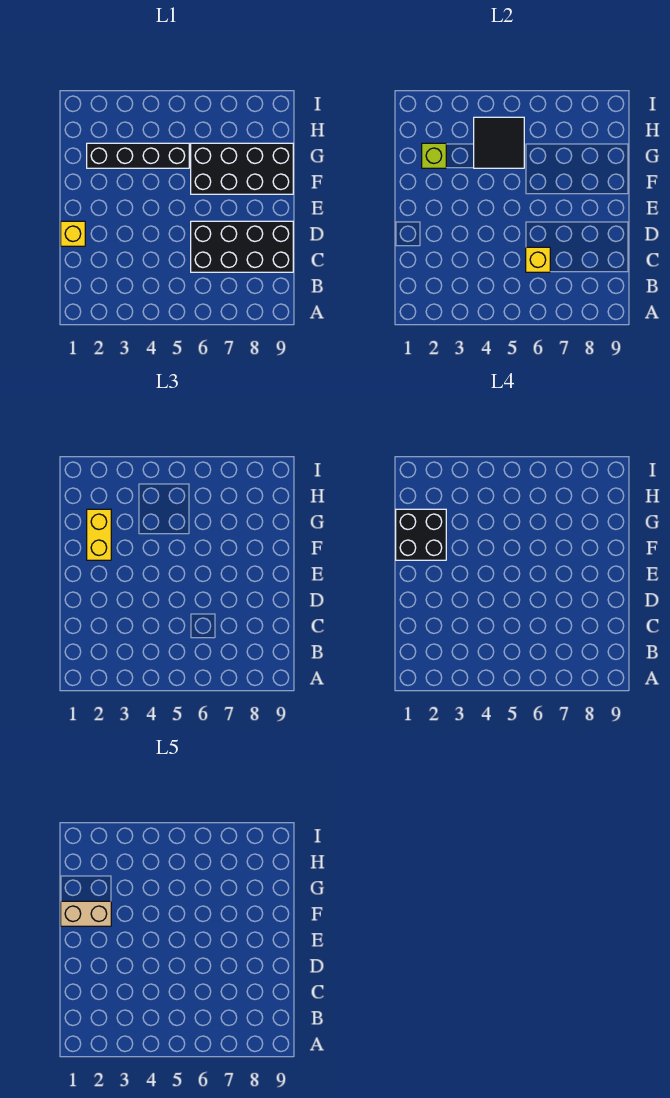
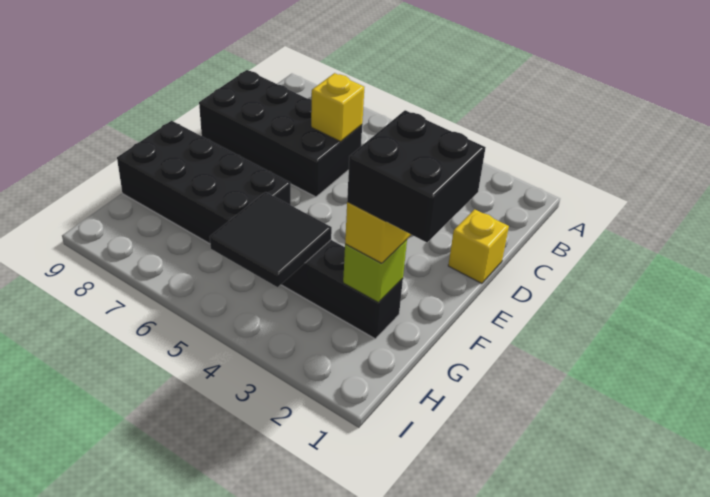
tan 1x2 brick [61,901,111,926] -> none

